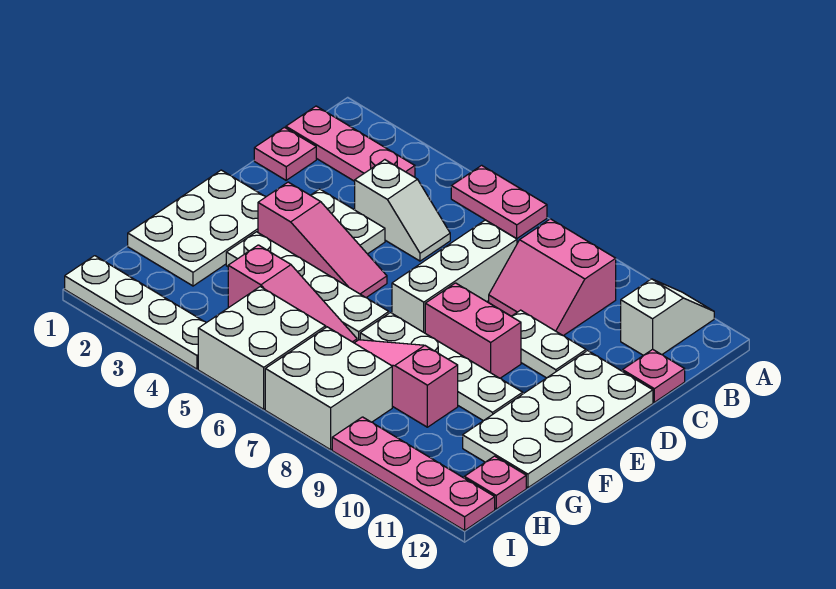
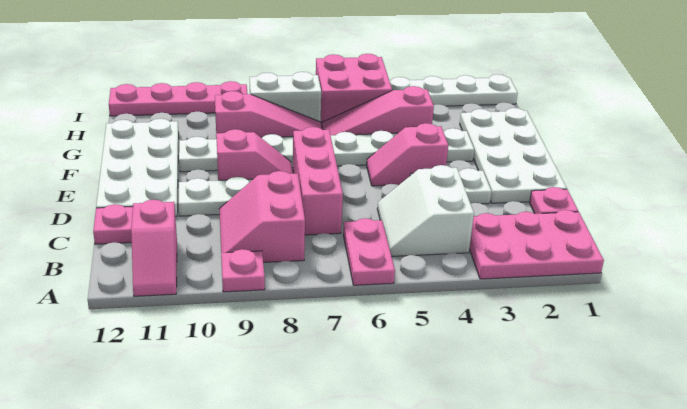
pink 1x2 plate [451,165,547,239] -> pink 1x2 plate turned to [343,218,395,285]
white 1x2 slope [621,279,714,355] -> pink 1x2 slope [131,200,177,296]
pink 1x3 plate [286,106,415,181] -> pink 2x3 plate [469,210,604,279]
pink 2x2 slope [489,219,616,336] -> pink 2x2 slope turned to [219,171,305,263]
white 1x2 slope [355,160,450,261] -> white 2x2 slope [377,165,474,256]
white 1x3 brick [392,220,517,333] -> pink 1x3 brick [293,127,343,235]
white 2x3 plate [128,170,265,286] -> white 2x4 plate [460,108,567,203]
pink 1x3 slope [258,182,387,298] -> pink 1x2 slope [367,123,448,186]
pink 1x2 brick [425,283,521,378] -> pink 1x2 slope [216,129,293,180]
white 2x2 brick [198,287,326,409] -> pink 2x2 brick [316,54,392,125]
white 2x2 brick [265,327,392,450] -> white 1x2 brick [249,72,321,122]
pink 1x1 plate [464,456,526,509] -> pink 1x1 plate moved to [221,249,265,292]

